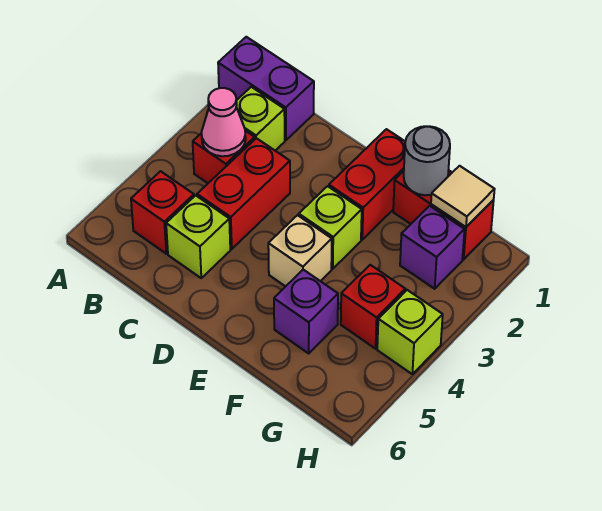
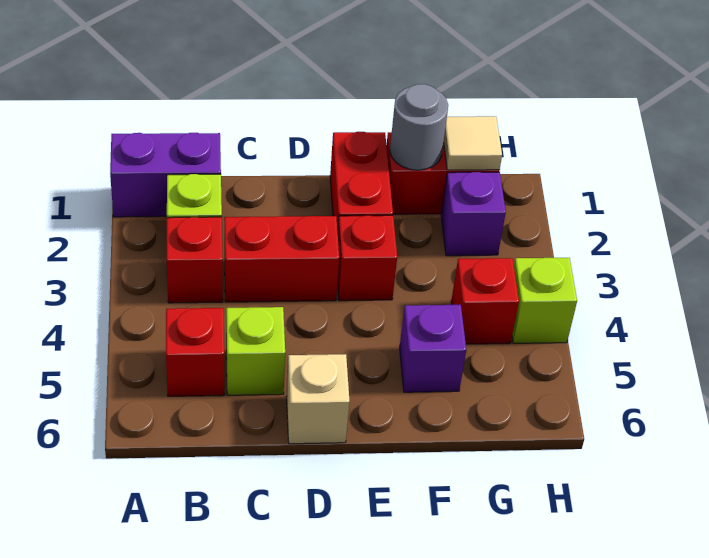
pink 1x1 cone [201,88,246,156] -> none
red 1x2 brick [197,138,290,249] -> red 1x2 brick turned to [224,216,339,302]
lime 1x1 brick [299,186,362,269] -> red 1x1 brick [338,215,397,301]
tan 1x1 brick [268,215,332,287] -> tan 1x1 brick moved to [286,354,350,444]

